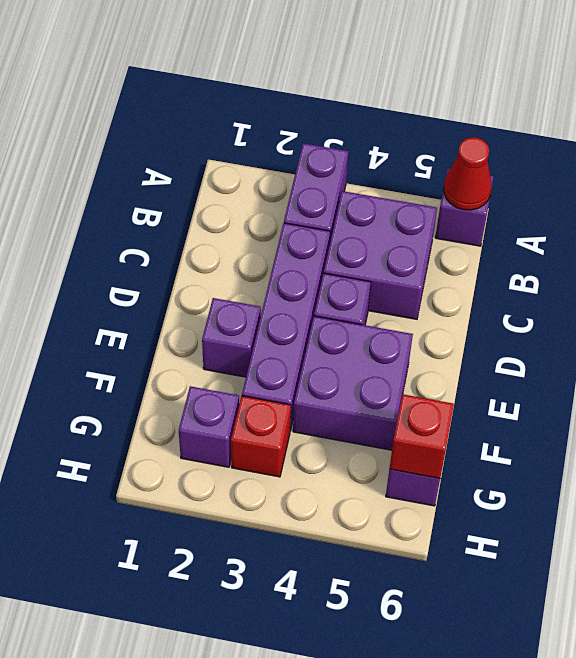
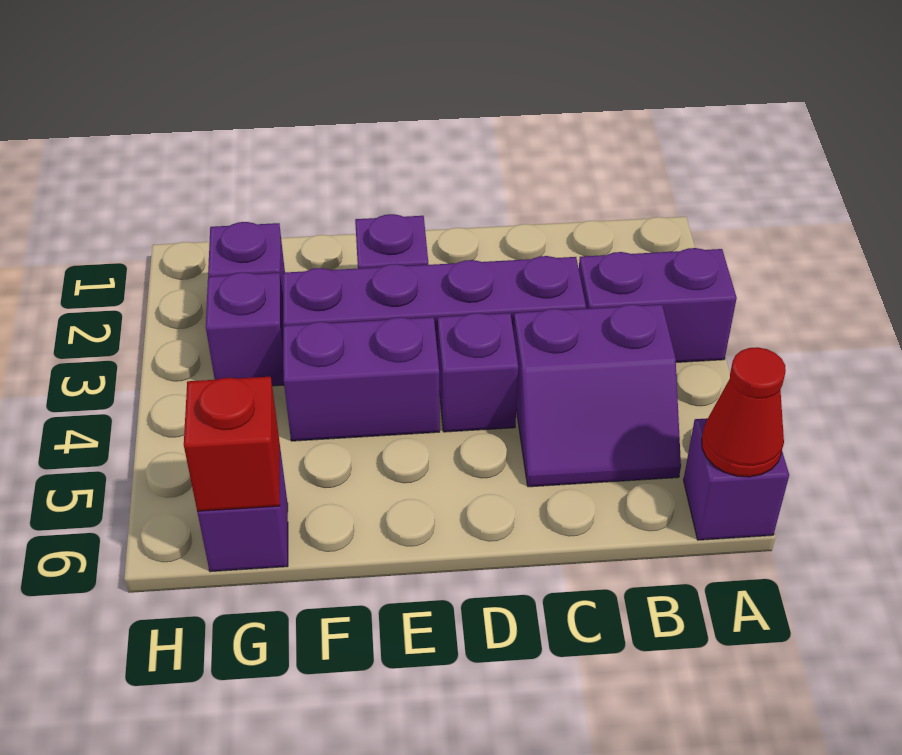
purple 2x2 brick [324,191,437,319] -> purple 2x2 slope [513,304,681,487]
purple 2x2 brick [293,316,413,450] -> purple 1x2 brick [283,317,440,441]
red 1x1 brick [231,396,291,477] -> purple 1x1 brick [206,272,284,386]

